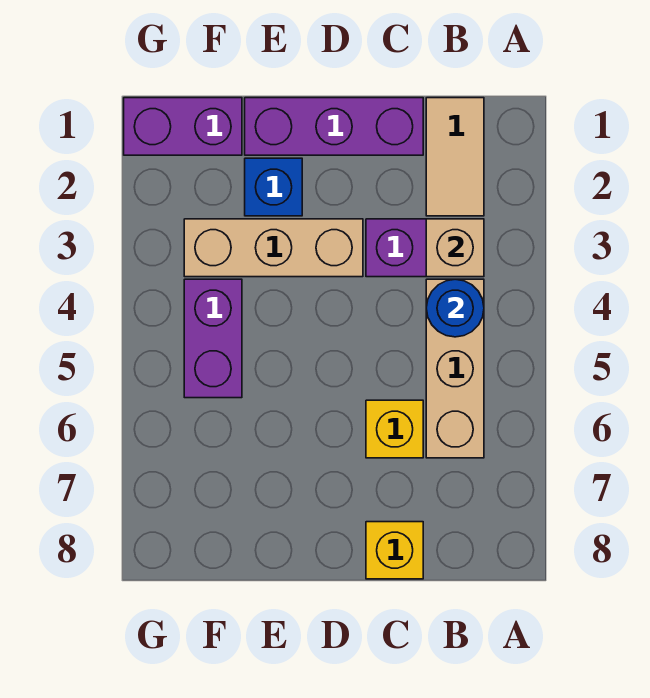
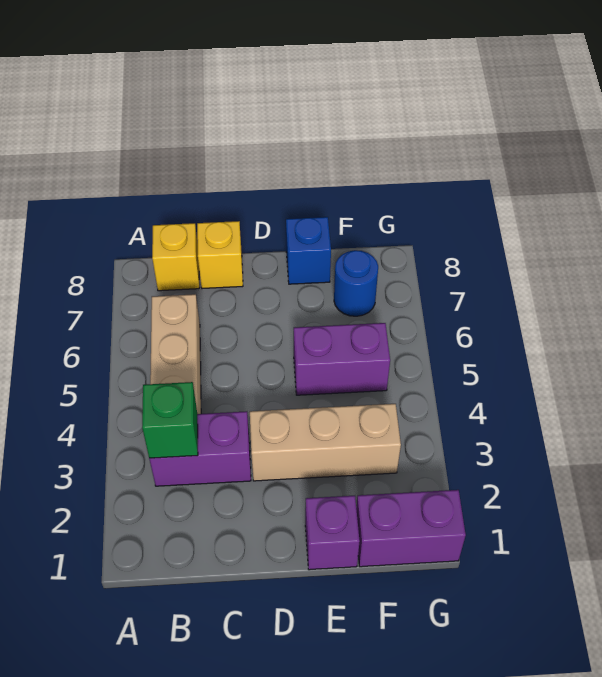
tan 1x2 tile [426,98,484,216] -> none
tan 1x1 brick [426,219,484,277] -> green 1x1 brick [142,382,198,458]
blue 1x1 round brick [426,279,484,337] -> blue 1x1 round brick moved to [334,250,378,316]
purple 1x3 brick [245,98,423,155] -> purple 1x1 brick [305,496,360,570]
yellow 1x1 brick [366,400,423,458] -> yellow 1x1 brick moved to [152,223,199,291]
blue 1x1 brick [245,158,302,216] -> blue 1x1 brick moved to [286,217,331,284]
purple 1x2 brick [184,279,242,398] -> purple 1x2 brick turned to [294,323,390,395]

